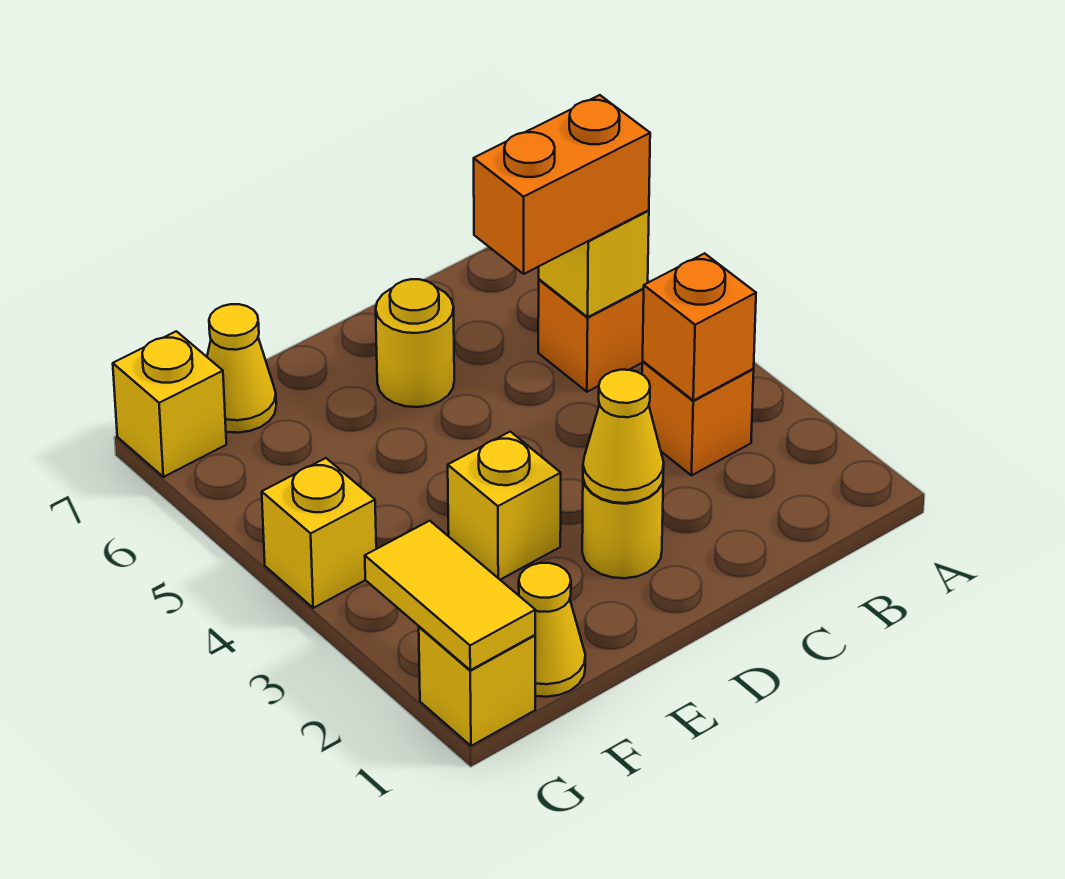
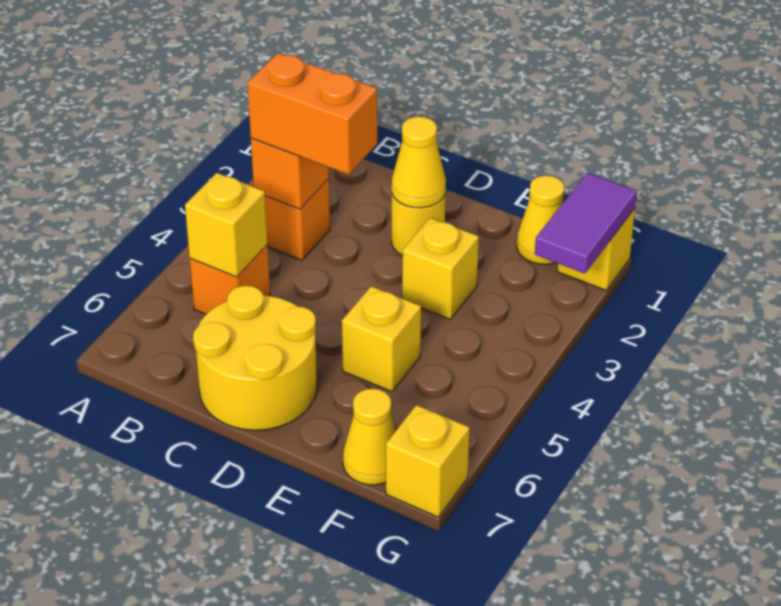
orange 1x2 brick [474,95,650,274] -> orange 1x2 brick moved to [248,53,377,175]
yellow 1x1 round brick [376,279,454,407] -> yellow 2x2 round brick [193,286,317,430]
yellow 1x2 tile [365,521,535,670] -> purple 1x2 tile [535,173,637,273]
yellow 1x1 brick [262,458,376,608] -> yellow 1x1 brick moved to [342,286,421,392]

